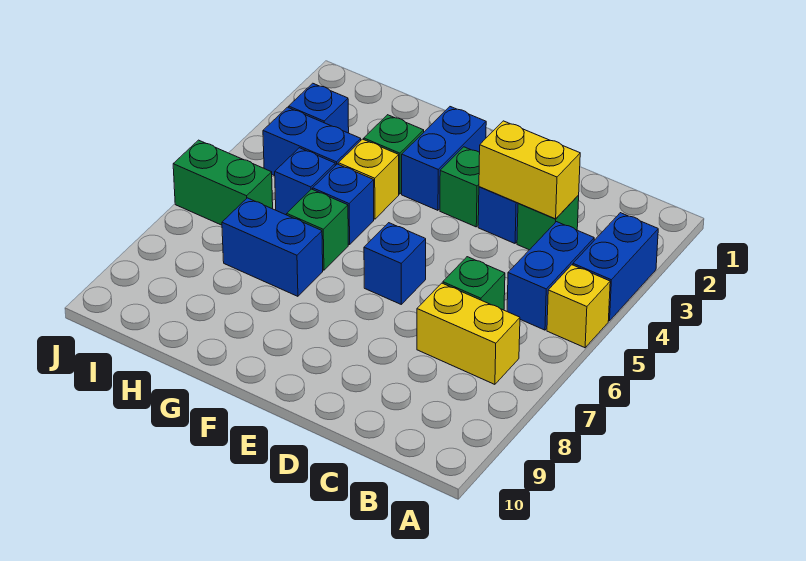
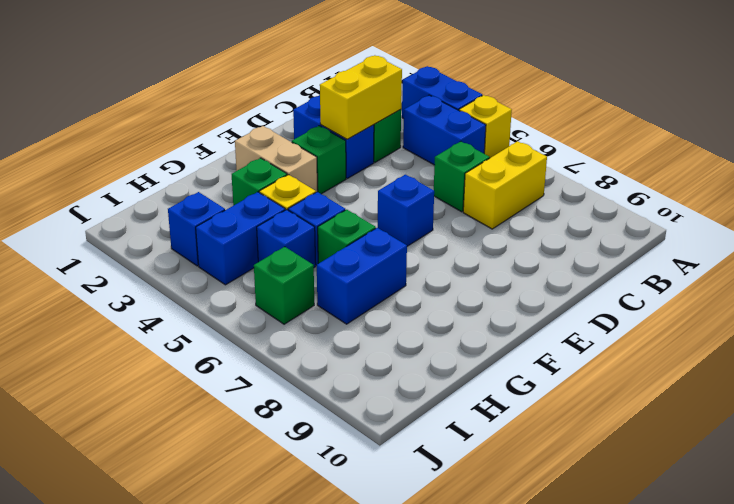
blue 1x2 brick [402,107,486,210] -> tan 1x2 brick [235,126,318,192]
green 1x2 brick [173,140,273,225] -> green 1x1 brick [254,247,314,324]

